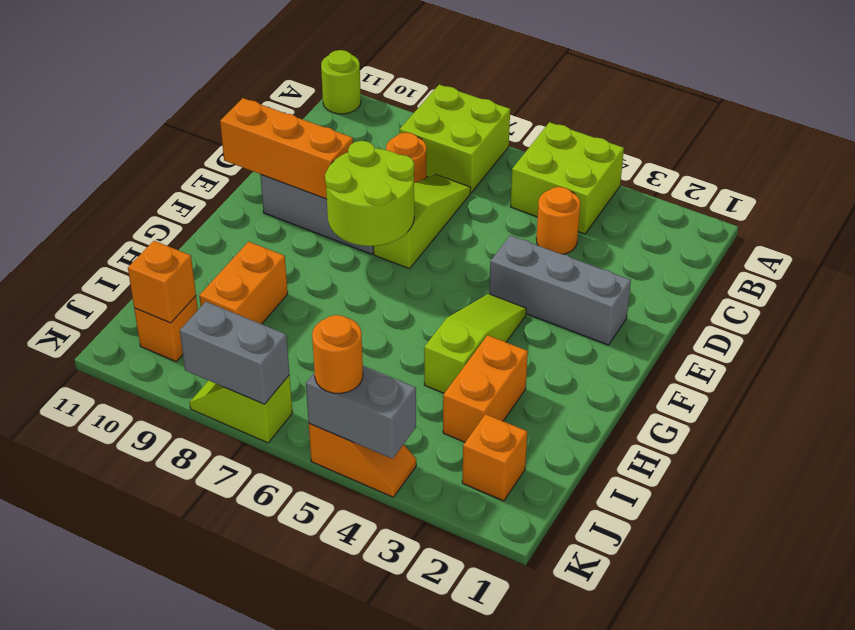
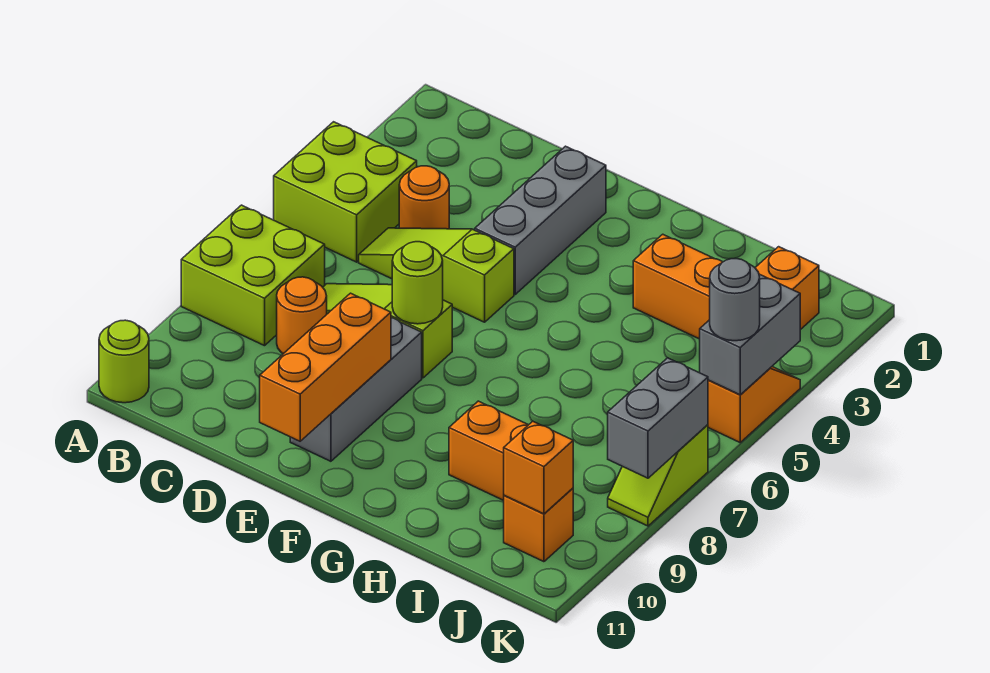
lime 2x2 round brick [325,141,414,246] -> lime 1x1 round brick [392,242,443,324]
lime 1x3 slope [424,294,526,393] -> lime 1x3 slope moved to [359,228,514,322]
orange 1x1 round brick [312,315,363,393] -> grey 1x1 round brick [710,259,760,341]

